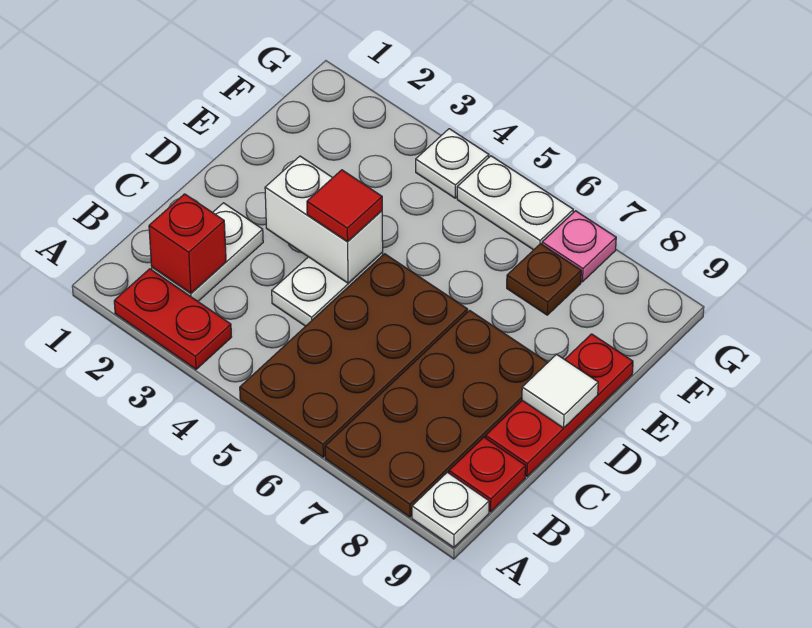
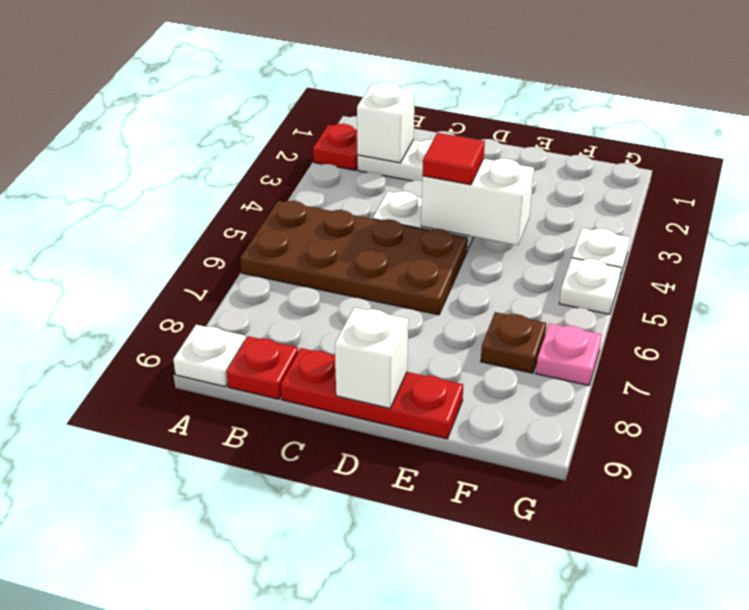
red 1x2 plate [114,269,232,369] -> red 1x1 plate [313,124,358,170]
brown 2x4 plate [325,310,548,517] -> none
red 1x1 brick [149,194,226,293] -> white 1x1 brick [357,83,415,163]
white 1x2 brick [265,156,383,283] -> white 1x2 brick turned to [421,159,534,245]
white 1x1 tile [522,354,598,428] -> white 1x1 brick [335,307,408,408]
white 1x2 plate [457,156,573,250] -> white 1x1 plate [559,258,621,314]

